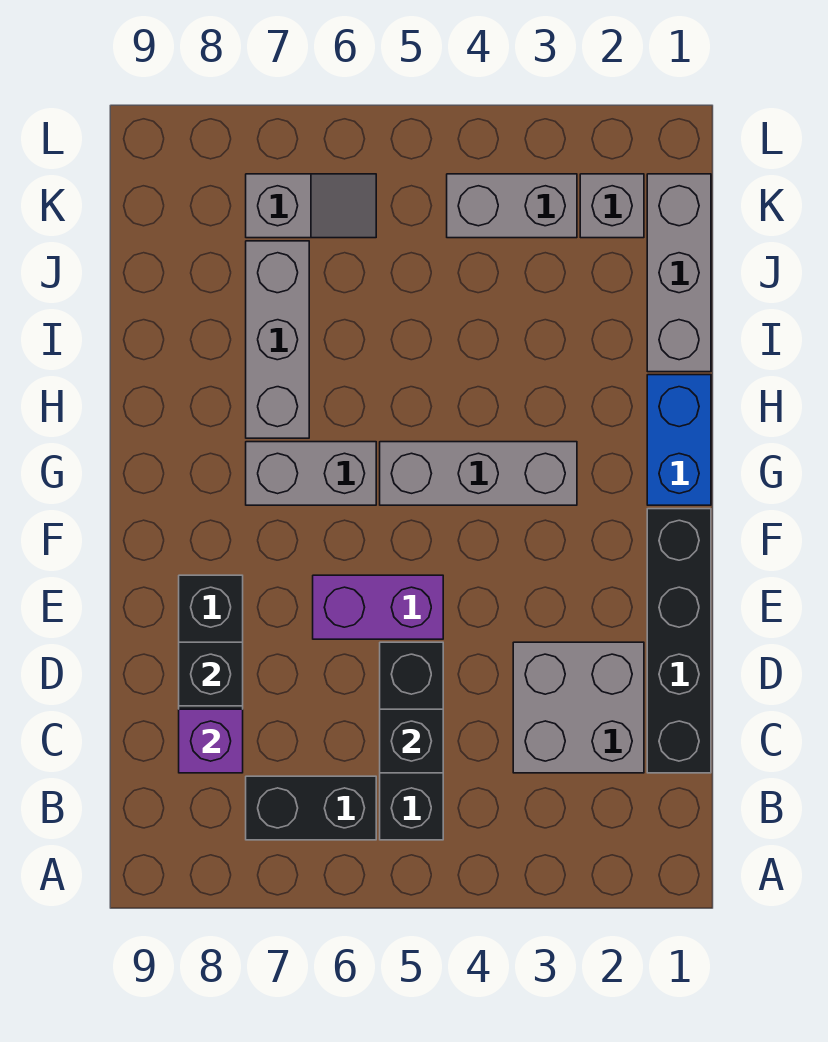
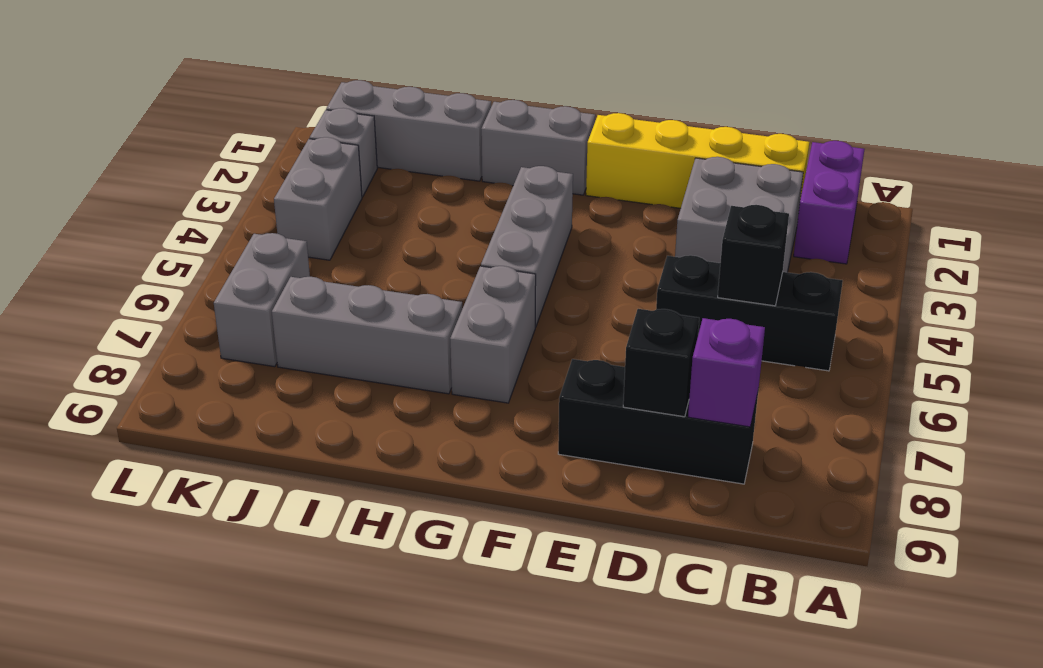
black 1x2 brick [246,776,376,840] -> none
black 1x4 brick [647,509,711,773] -> yellow 1x4 brick [586,113,810,208]
purple 1x2 brick [313,575,443,639] -> purple 1x2 brick moved to [794,141,864,264]
blue 1x2 brick [647,375,711,505] -> grey 1x2 brick [481,100,595,195]
grey 1x2 slope [246,174,376,238] -> grey 1x2 brick [214,233,310,367]

